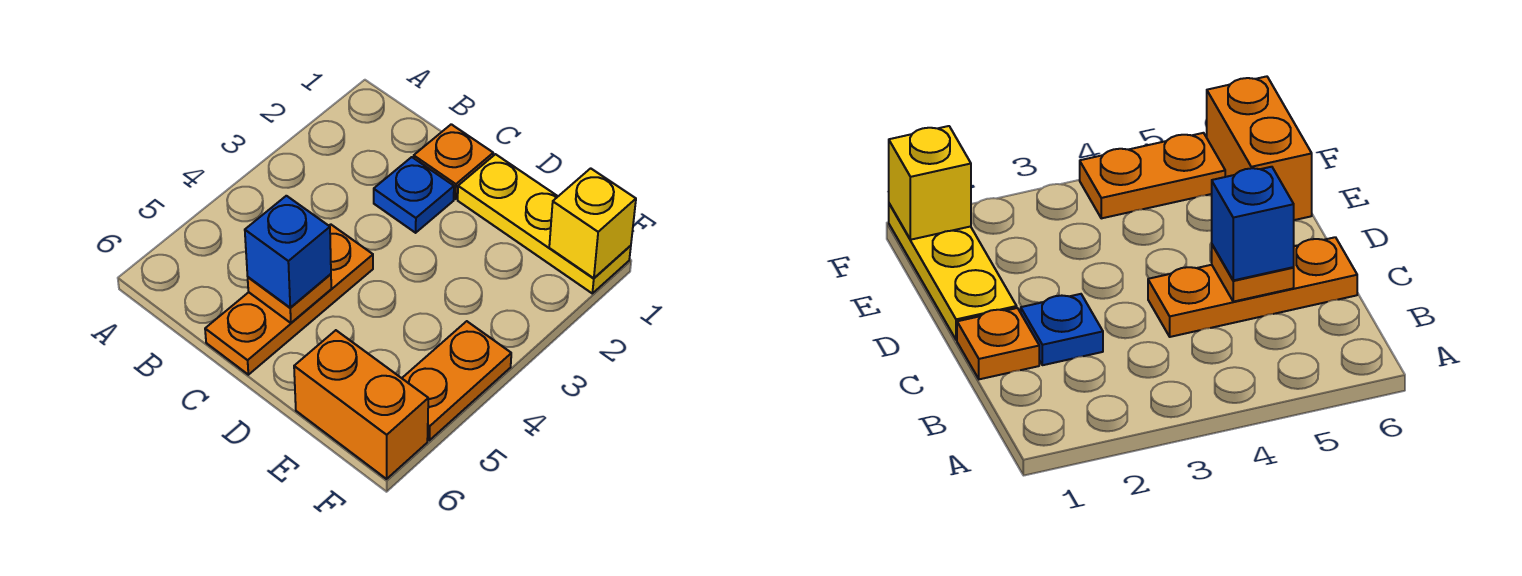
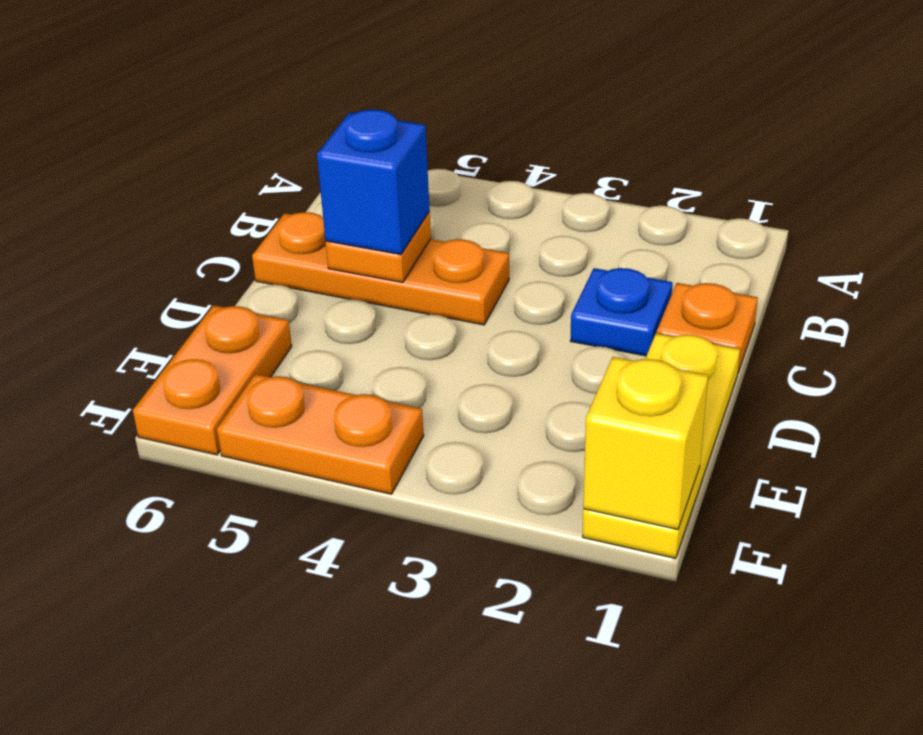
orange 1x2 brick [294,330,428,479] -> orange 1x2 plate [133,305,292,455]

